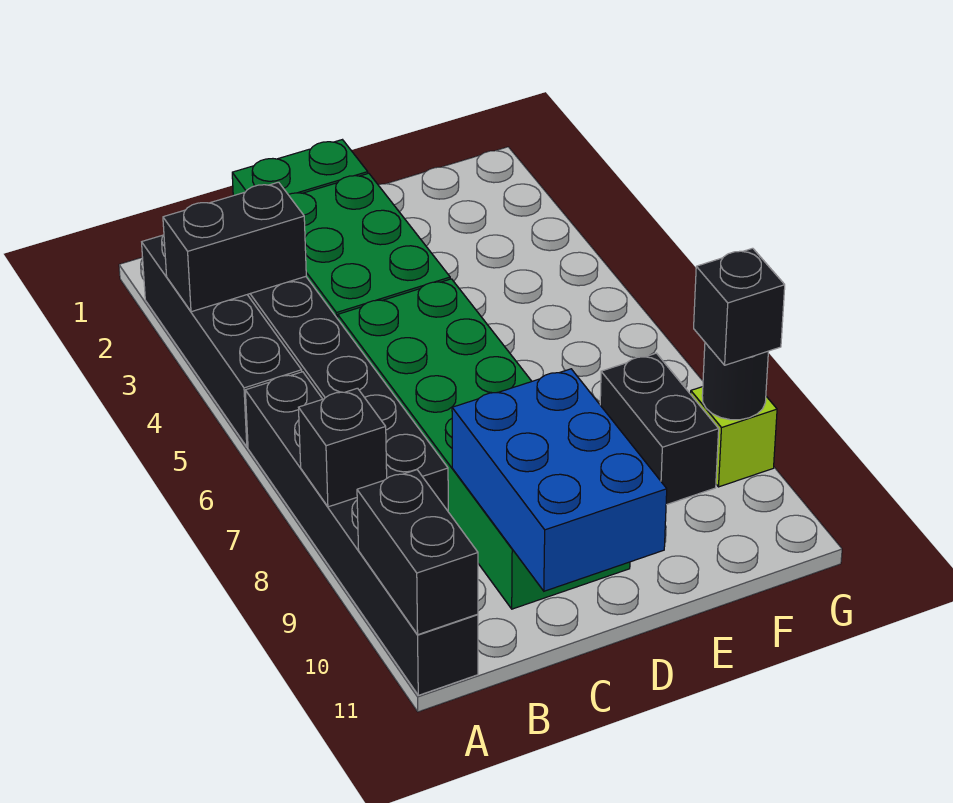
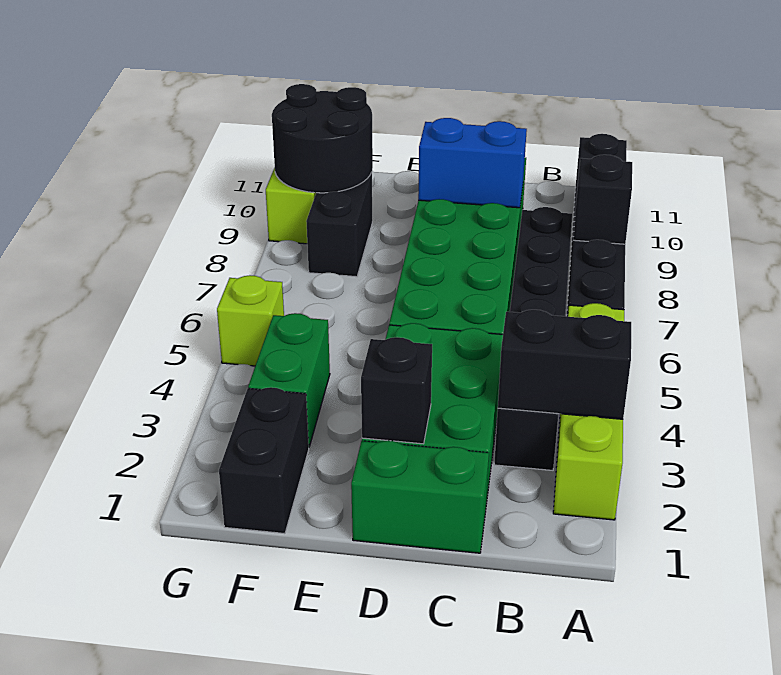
black 1x4 brick [142,235,302,447] -> lime 1x4 brick [553,303,624,520]
black 1x2 brick [357,470,478,635] -> black 1x2 brick moved to [219,387,309,534]
blue 2x3 brick [452,369,667,591] -> blue 1x2 brick [418,118,527,208]
none -> green 1x2 brick [248,313,330,446]
none -> lime 1x1 brick [217,275,284,366]
black 1x1 round brick [702,343,768,420] -> black 2x2 round brick [272,84,373,193]
black 1x1 brick [694,248,785,365] -> black 1x1 brick moved to [361,337,432,444]

